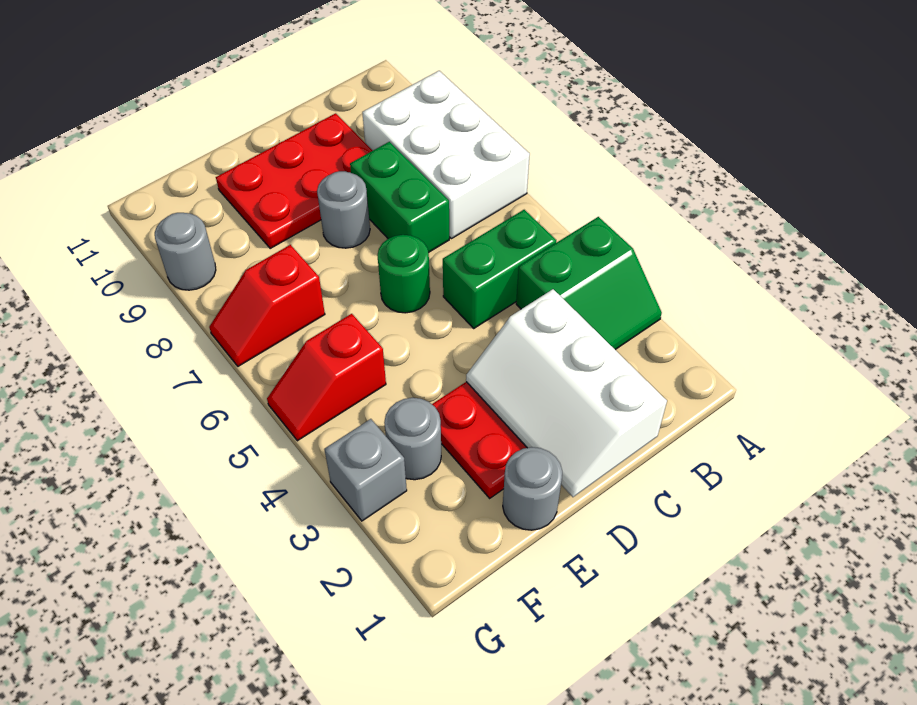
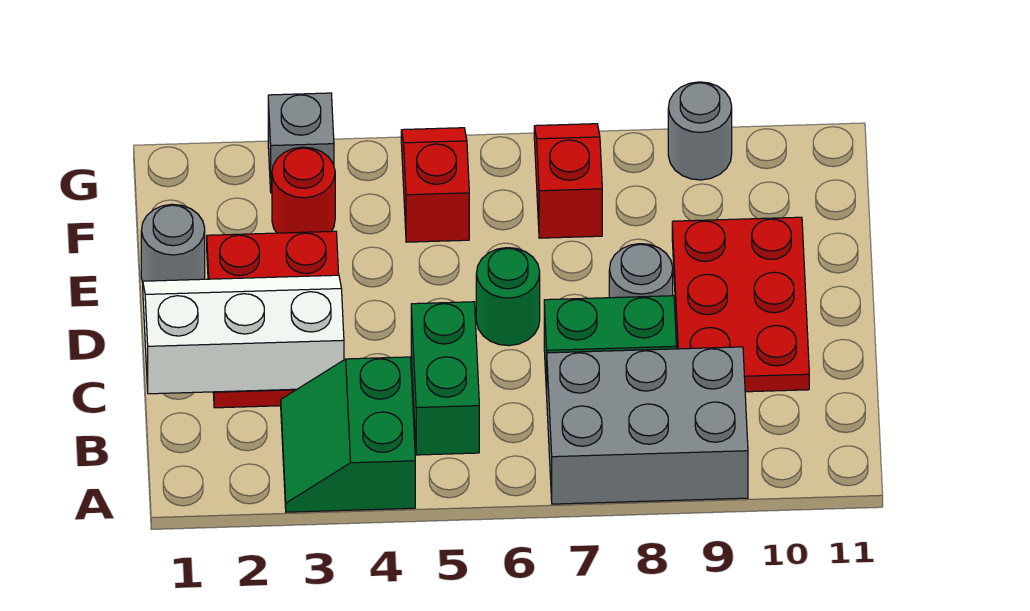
white 2x3 brick [362,71,530,239] -> grey 2x3 brick [547,347,748,504]
grey 1x1 round brick [384,398,441,480] -> red 1x1 round brick [272,147,335,233]

